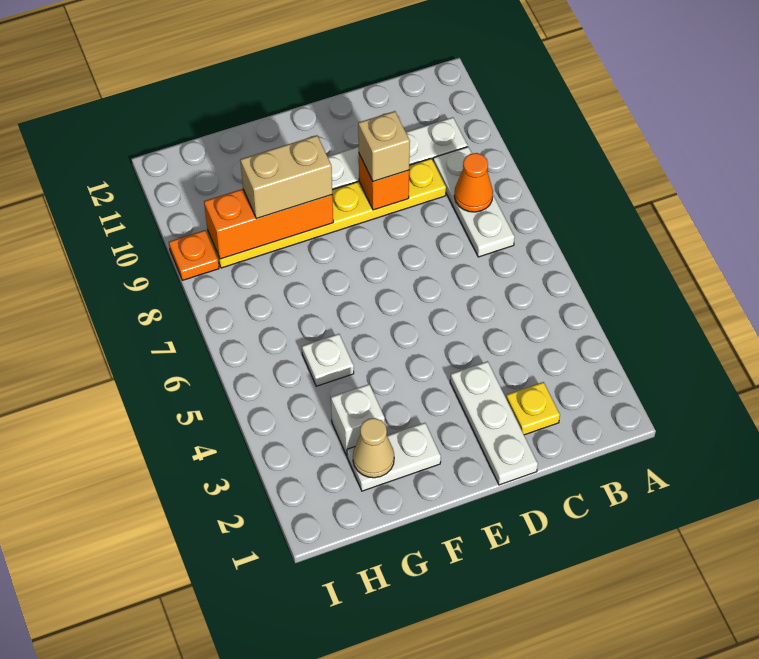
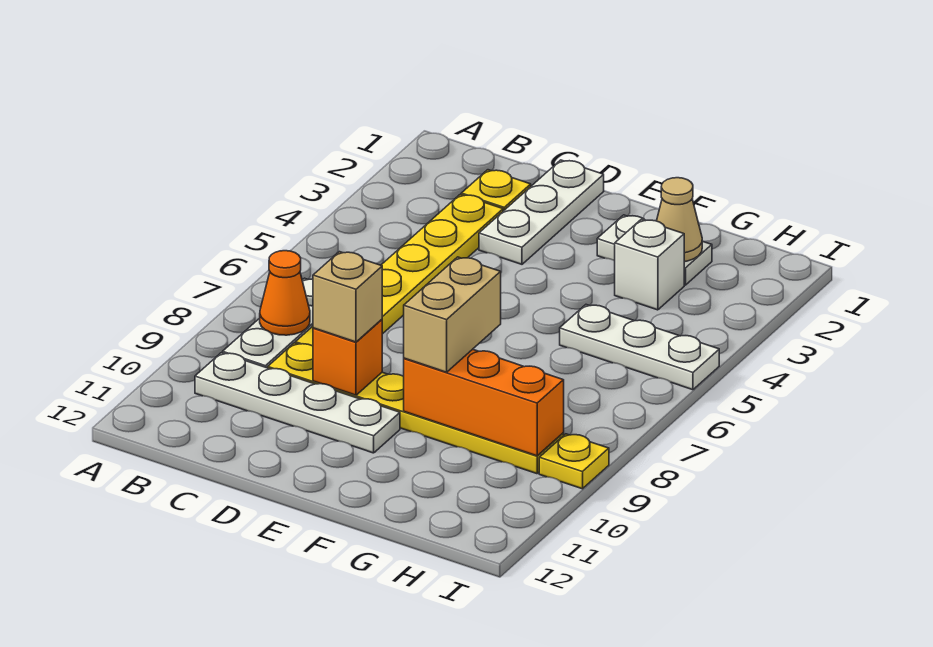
none -> yellow 1x6 plate [295,194,503,346]
tan 1x2 brick [240,136,332,219] -> tan 1x2 brick turned to [404,257,501,372]
white 1x1 plate [302,334,354,386] -> white 1x3 plate [560,305,719,390]
orange 1x1 plate [169,230,219,280] -> yellow 1x1 plate [539,434,609,489]

